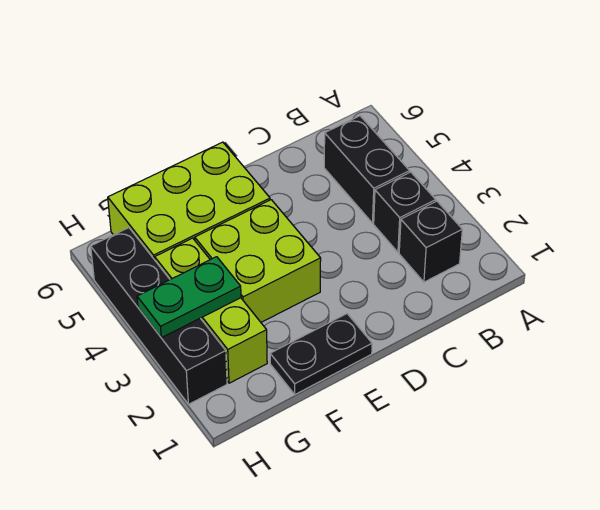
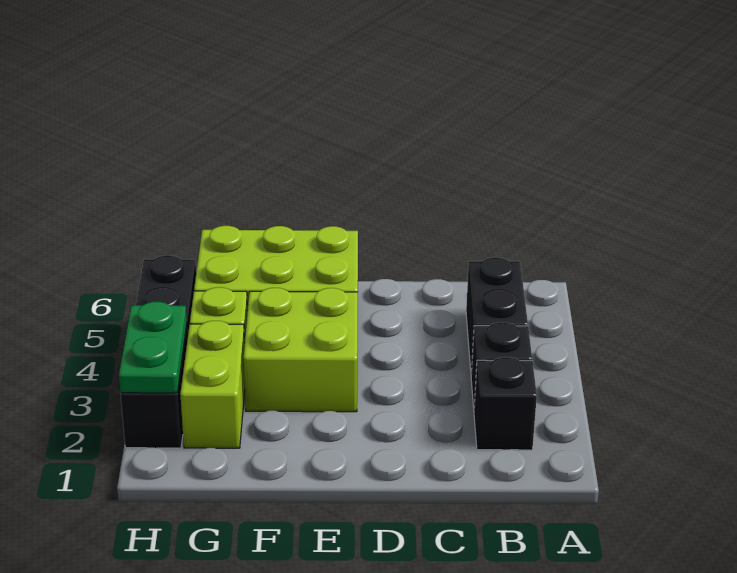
black 1x2 plate [270,314,372,394] -> none
green 1x2 plate [137,257,241,338] -> green 1x2 plate turned to [119,302,187,393]

